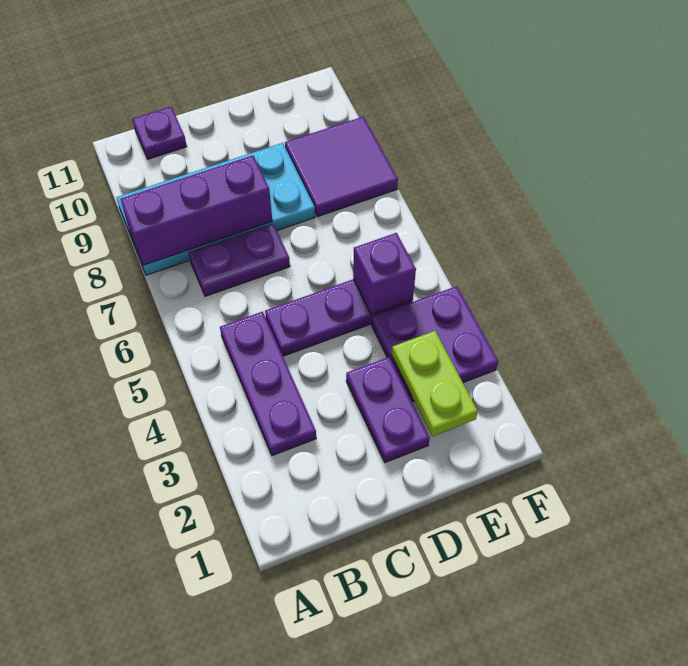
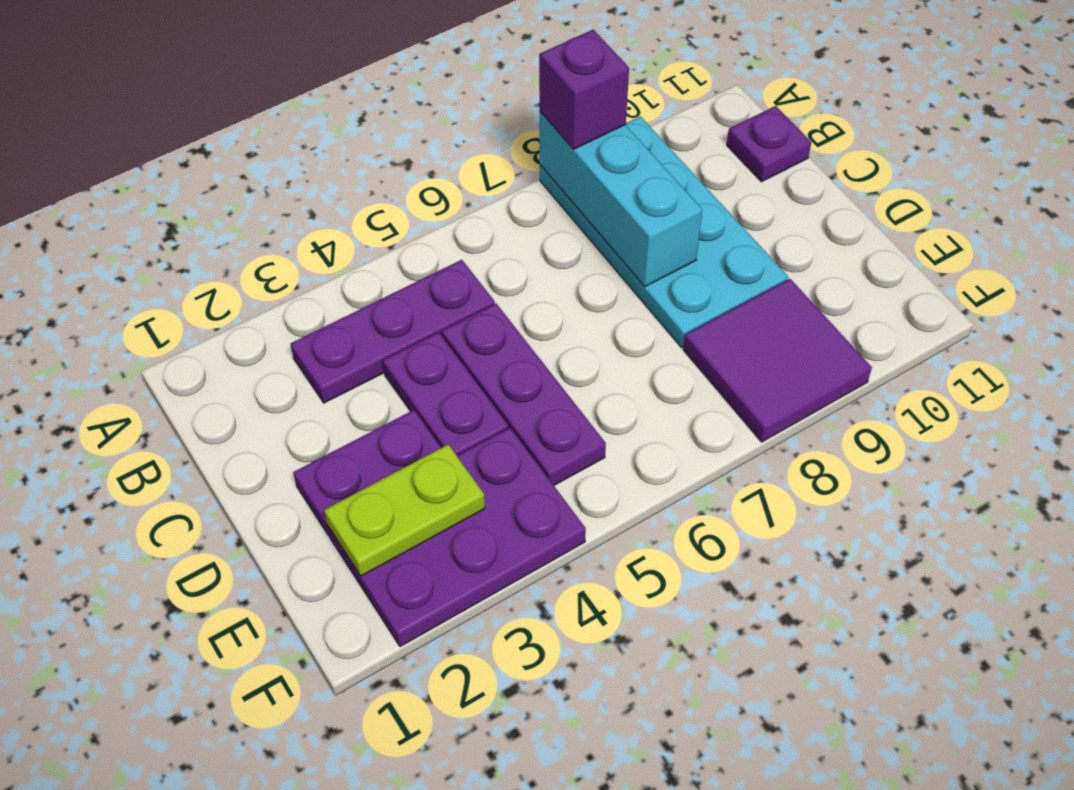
purple 1x3 brick [121,155,272,265] -> cyan 1x3 brick [540,112,702,287]
purple 1x2 plate [189,224,290,296] -> purple 1x2 plate moved to [383,332,508,455]
purple 2x2 plate [372,286,498,402] -> purple 2x3 plate [327,428,586,647]
purple 1x1 brick [353,233,416,315] -> purple 1x1 brick moved to [539,30,629,149]

